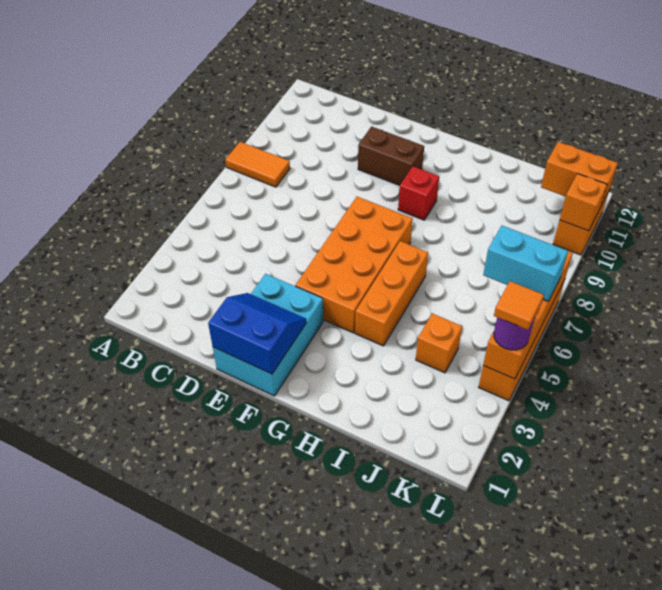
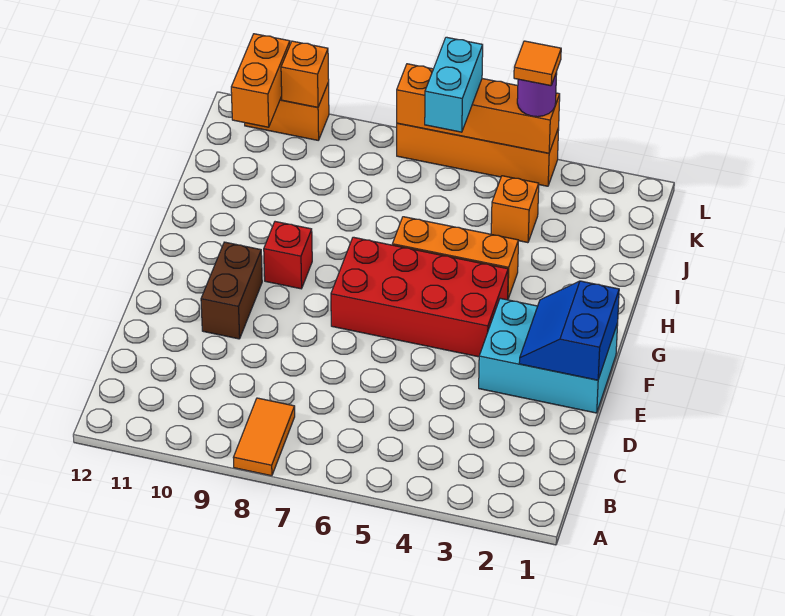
orange 2x4 brick [295,197,413,333] -> red 2x4 brick [331,237,508,357]

